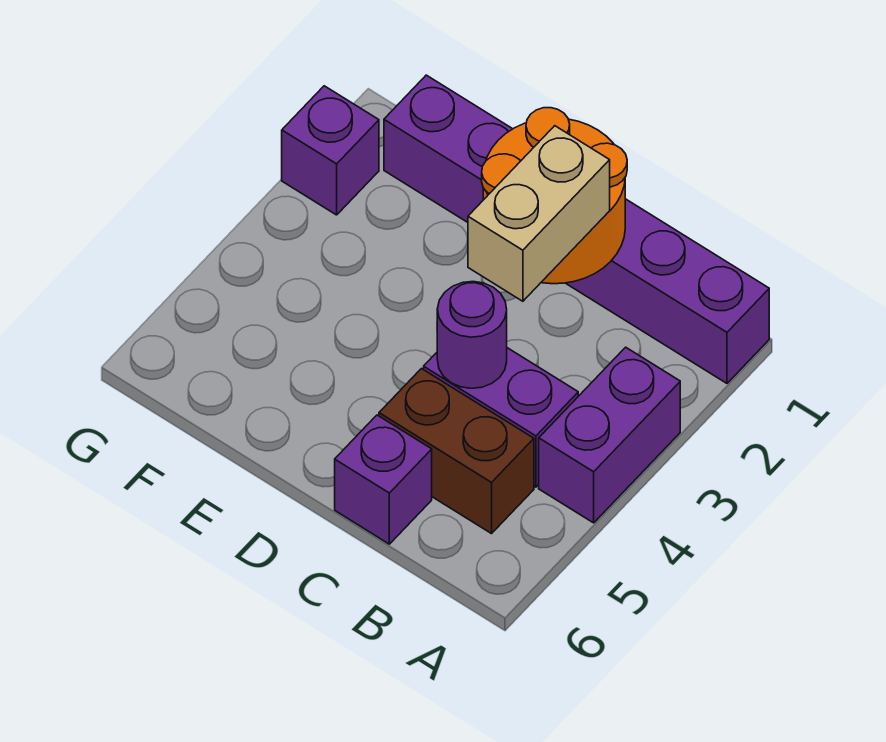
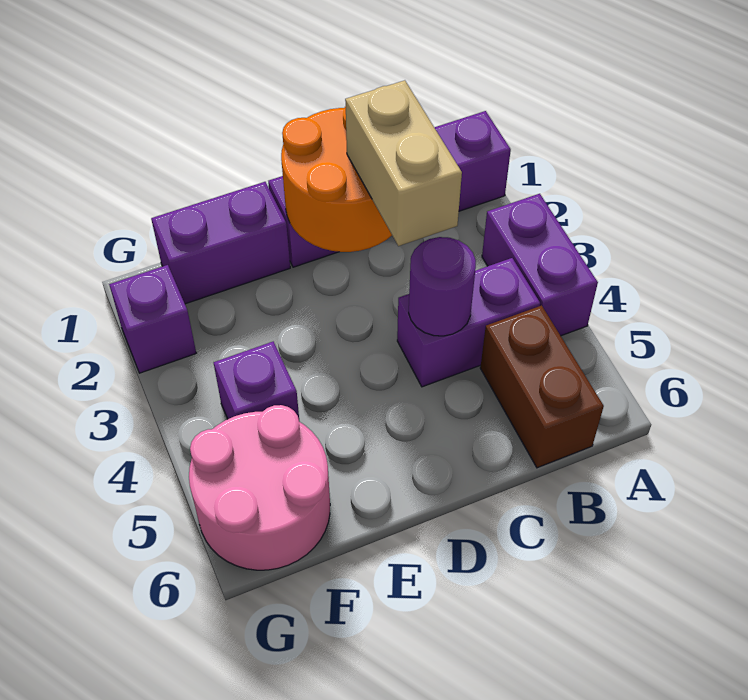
brown 1x2 brick [379,369,534,534] -> brown 1x2 brick turned to [480,305,604,468]
purple 1x1 brick [335,415,432,544] -> purple 1x1 brick moved to [214,342,299,419]
none -> pink 2x2 round brick [189,405,330,570]

